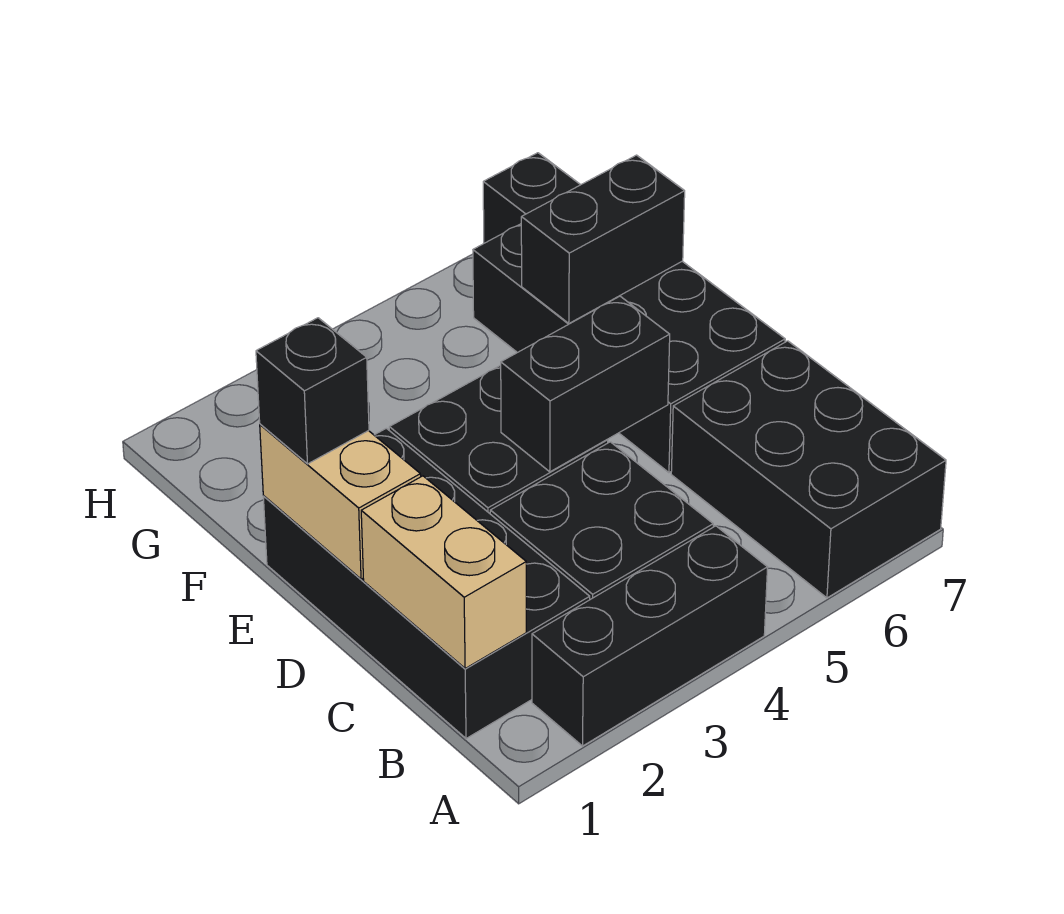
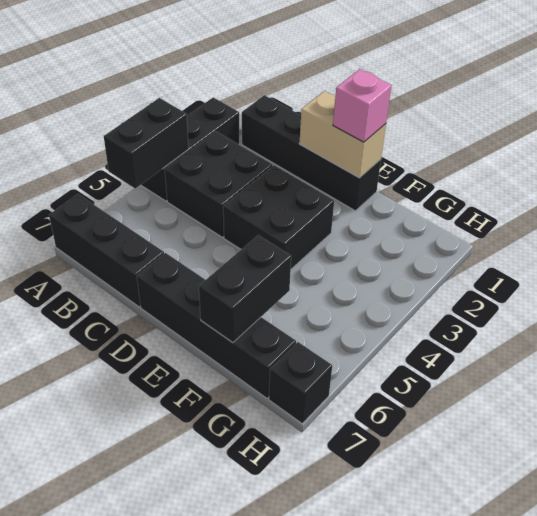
black 2x3 brick [671,341,946,598] -> black 1x3 brick [49,194,164,307]
black 2x4 brick [263,428,590,739] -> black 1x4 brick [242,95,381,211]
tan 1x2 brick [361,476,526,668] -> none
black 1x2 brick [501,296,670,472] -> black 1x2 brick moved to [104,98,189,188]
black 2x4 brick [473,224,785,473] -> black 1x4 brick [137,253,296,398]
black 1x1 brick [256,318,369,464] -> pink 1x1 brick [333,69,392,142]

